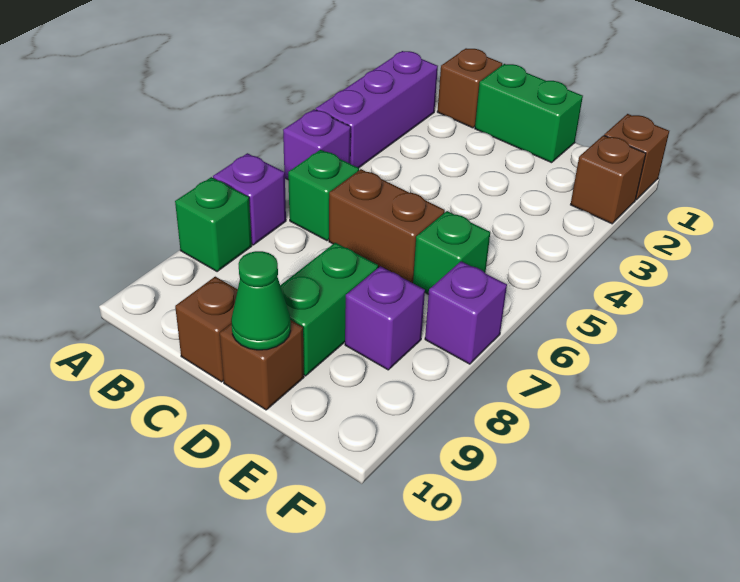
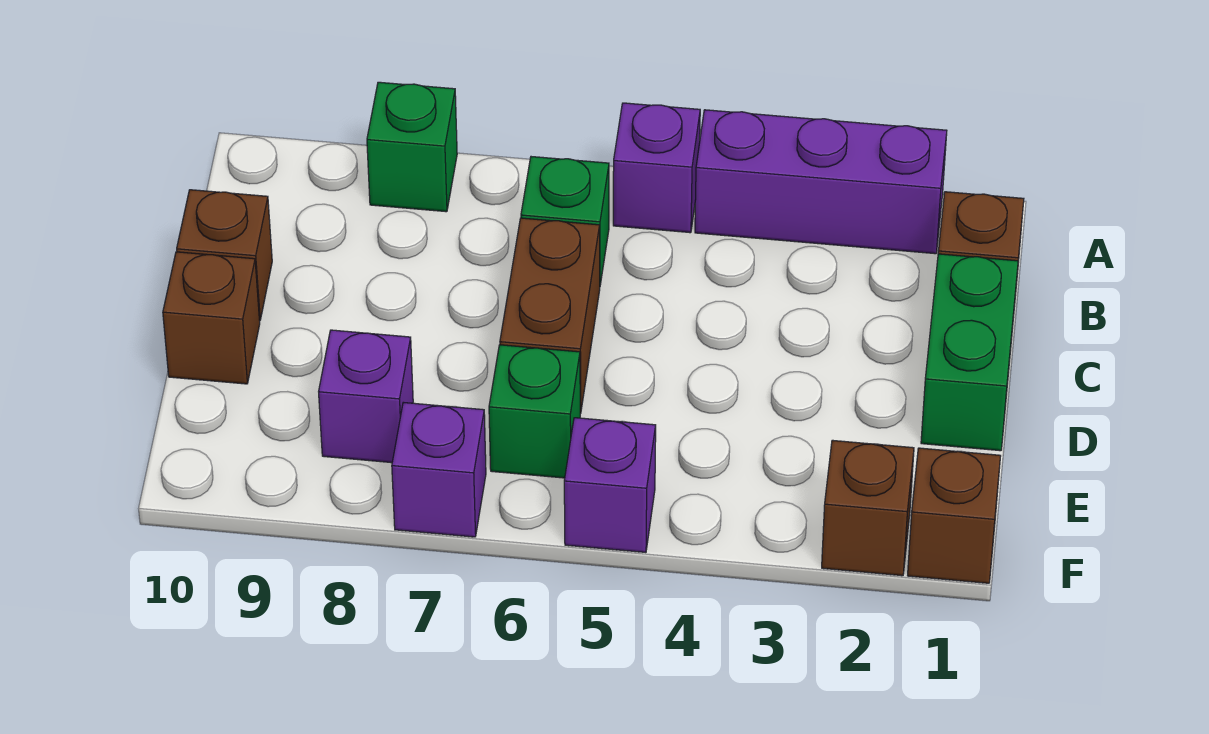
purple 1x1 brick [213,153,286,245] -> purple 1x1 brick moved to [564,418,656,552]
green 1x2 brick [280,243,378,376] -> none
green 1x1 cone [231,251,291,350] -> none

